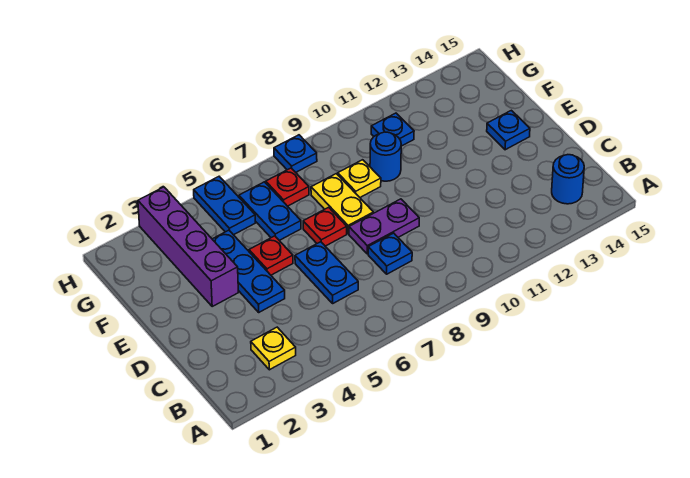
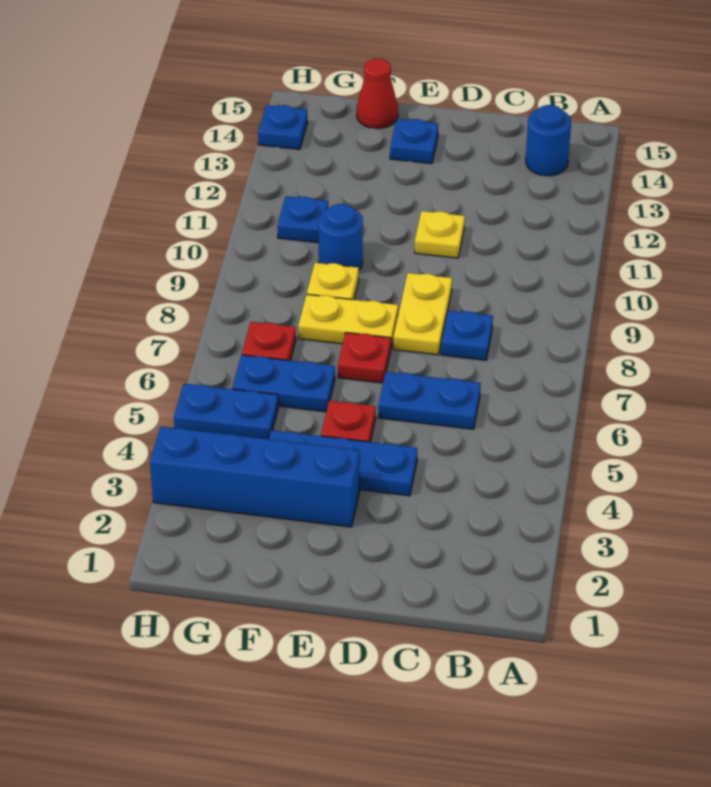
yellow 1x1 plate [251,327,296,370] -> yellow 1x1 plate moved to [415,211,465,258]
purple 1x2 plate [349,199,419,254] -> yellow 1x2 plate [393,273,452,355]
purple 1x4 brick [138,187,238,306] -> blue 1x4 brick [150,427,360,527]
none -> red 1x1 cone [357,59,398,128]
blue 1x1 plate [274,135,317,172] -> blue 1x1 plate moved to [258,105,308,150]

